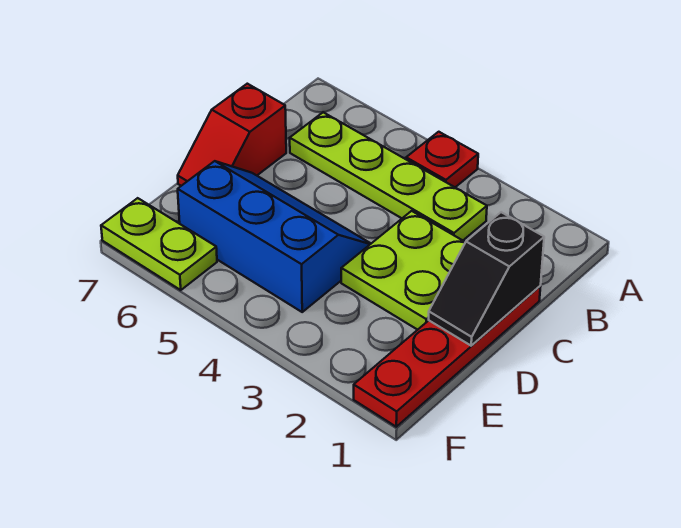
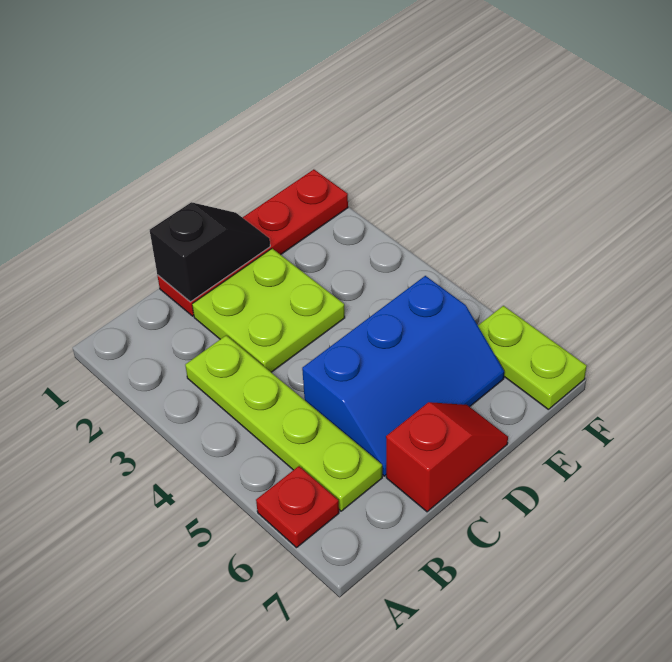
red 1x1 plate [406,132,478,187] -> red 1x1 plate moved to [256,466,339,548]
blue 2x3 slope [178,161,371,312] -> blue 2x3 slope turned to [302,276,504,476]

